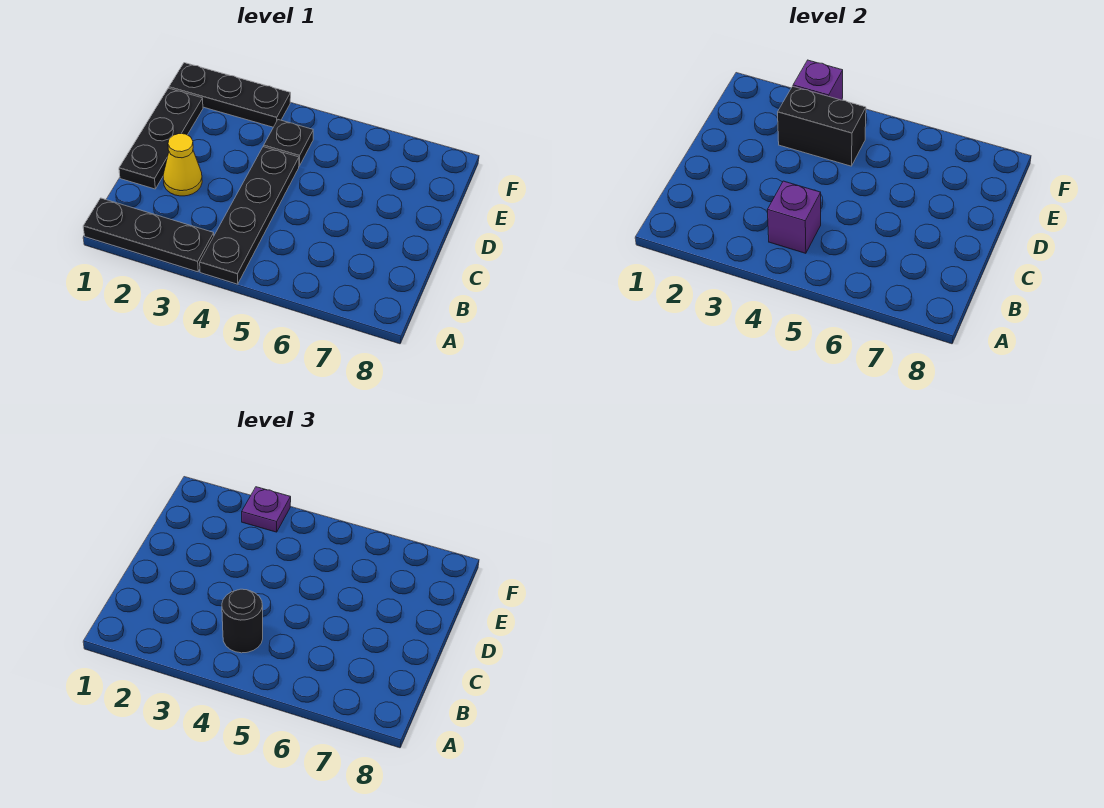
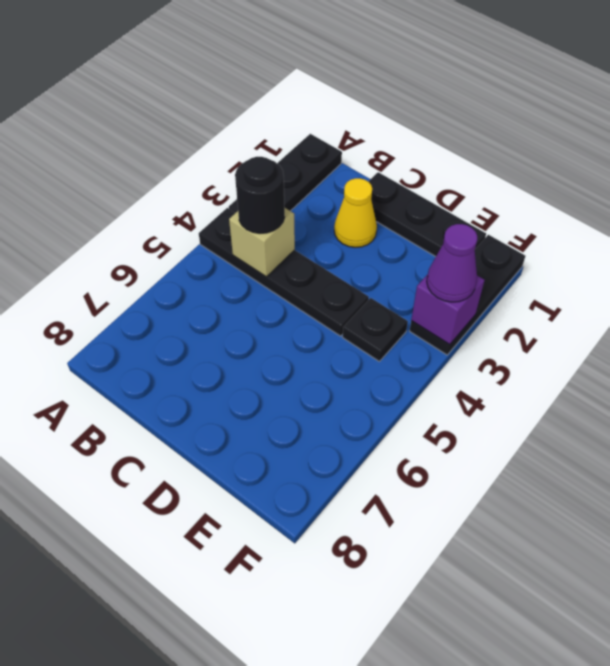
purple 1x1 brick [768,181,821,253] -> tan 1x1 brick [229,208,295,277]
black 1x2 brick [778,86,866,166] -> none
purple 1x1 plate [242,487,291,532] -> purple 1x1 cone [427,224,477,302]

